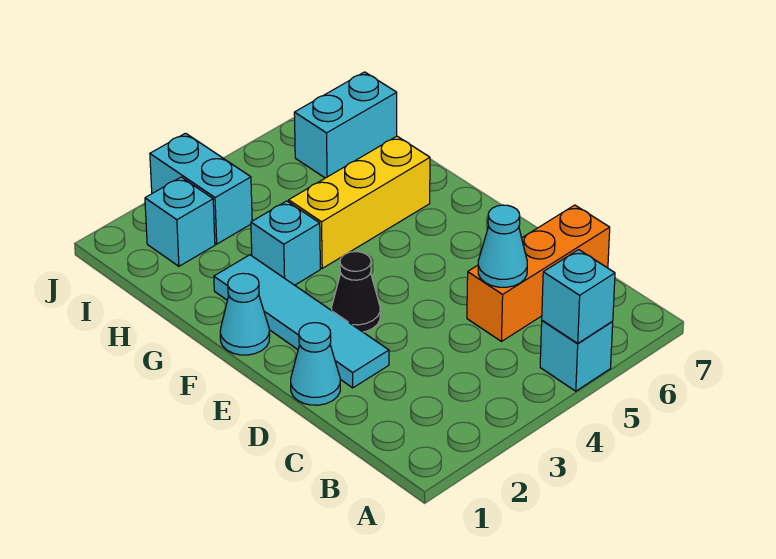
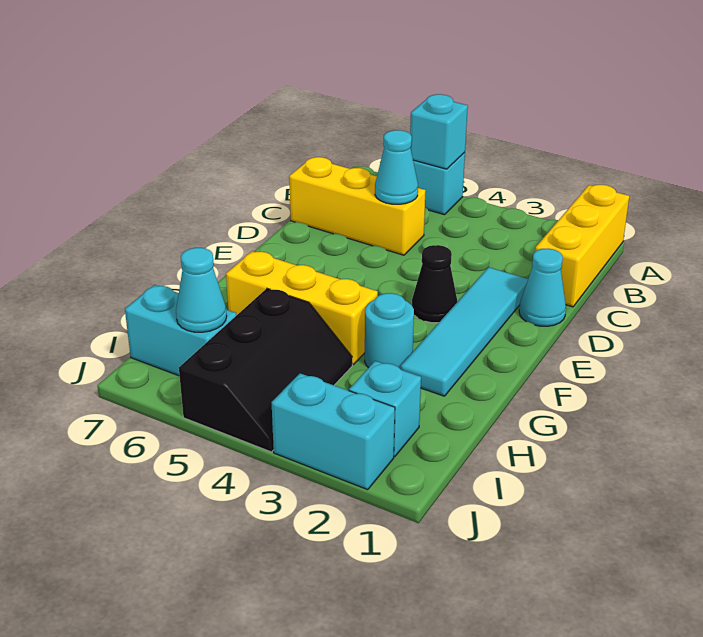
none -> yellow 1x3 brick [535,185,629,307]
orange 1x3 brick [467,205,610,341] -> yellow 1x3 brick [289,157,426,255]
cyan 1x1 cone [220,273,270,355] -> cyan 1x1 cone moved to [176,248,227,332]
cyan 1x1 brick [251,201,320,285] -> cyan 1x1 round brick [365,293,414,369]
none -> black 2x3 slope [179,288,352,452]
cyan 1x2 brick [150,133,252,244] -> cyan 1x2 brick turned to [271,373,395,490]

